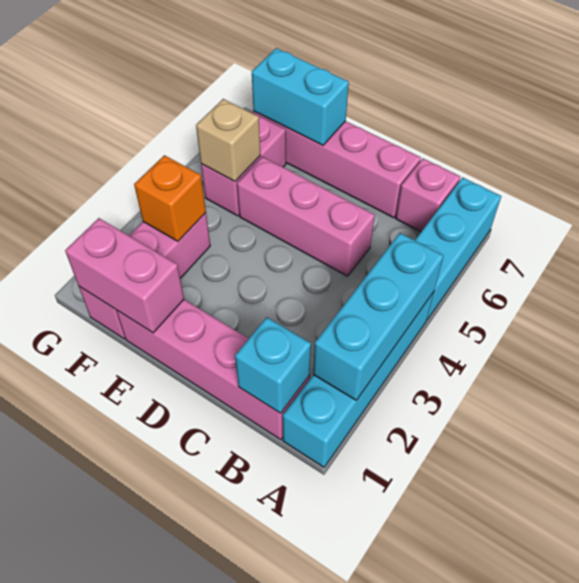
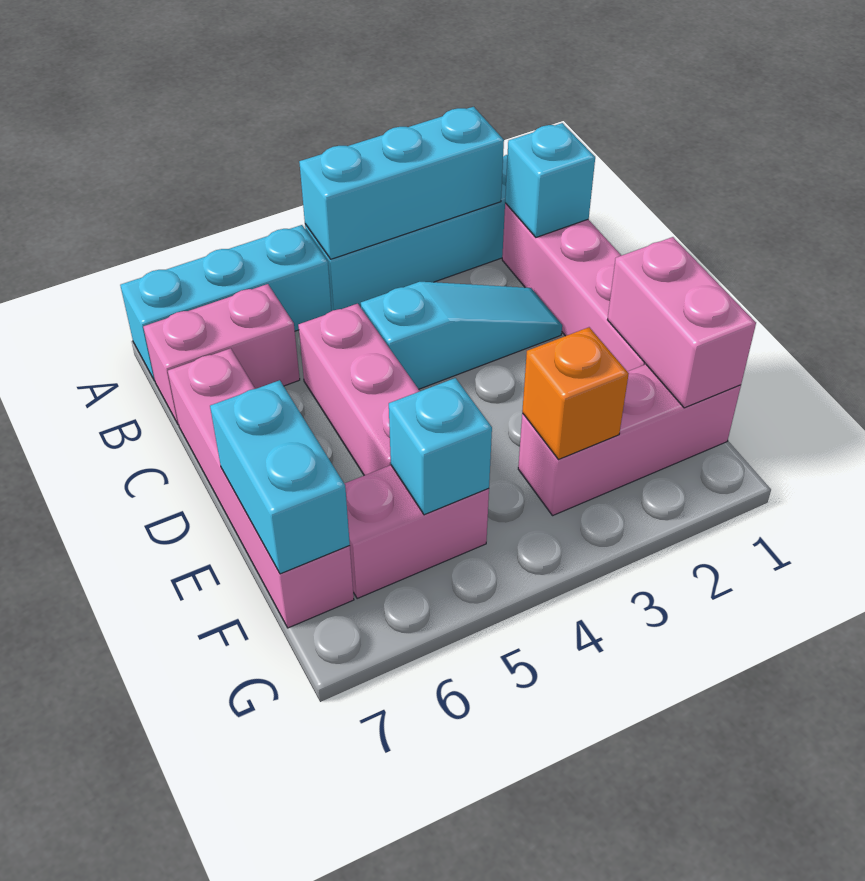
pink 1x1 brick [396,159,460,232] -> pink 1x2 brick [143,284,300,425]
none -> cyan 1x3 slope [361,282,562,389]
tan 1x1 brick [196,99,260,181] -> cyan 1x1 brick [389,378,492,515]

